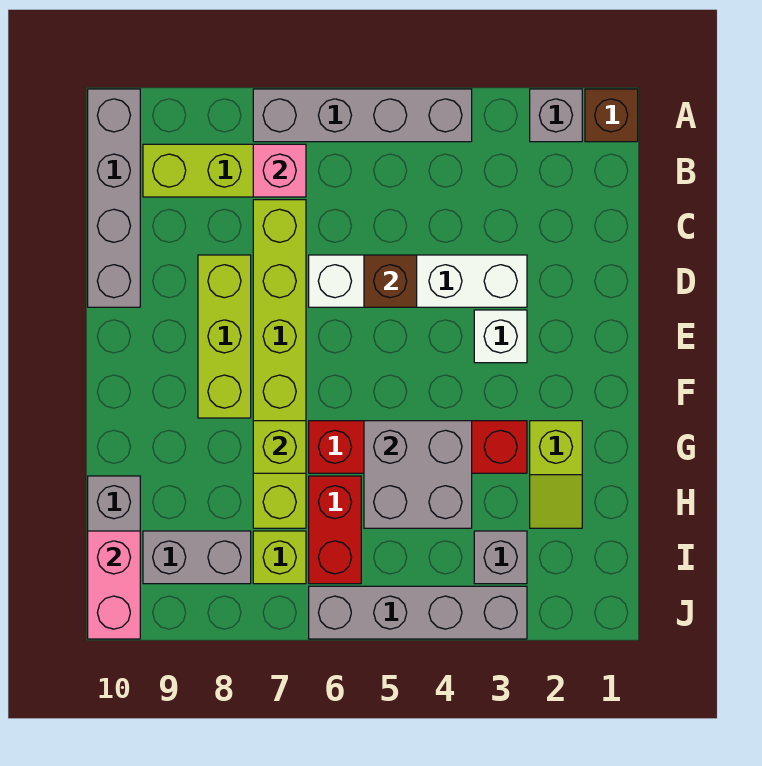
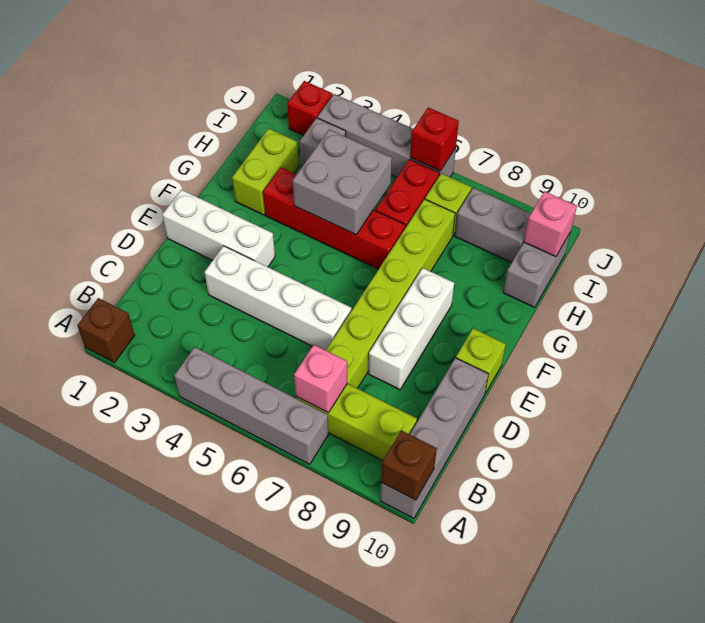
grey 1x1 brick [530,89,582,142] -> none
brown 1x1 brick [364,255,417,307] -> brown 1x1 brick moved to [381,430,437,500]
lime 1x3 brick [198,255,251,418] -> white 1x3 brick [369,268,454,390]
white 1x1 brick [474,310,527,363] -> white 1x3 brick [162,190,275,267]
lime 1x2 slope [530,421,582,528] -> lime 1x2 brick [232,129,299,215]
lime 1x1 brick [253,421,306,473] -> lime 1x1 brick moved to [456,328,506,393]
pink 1x2 brick [88,531,140,639] -> pink 1x1 brick [524,191,577,257]
none -> red 1x1 brick [287,81,333,135]
none -> red 1x1 brick [410,108,459,171]

